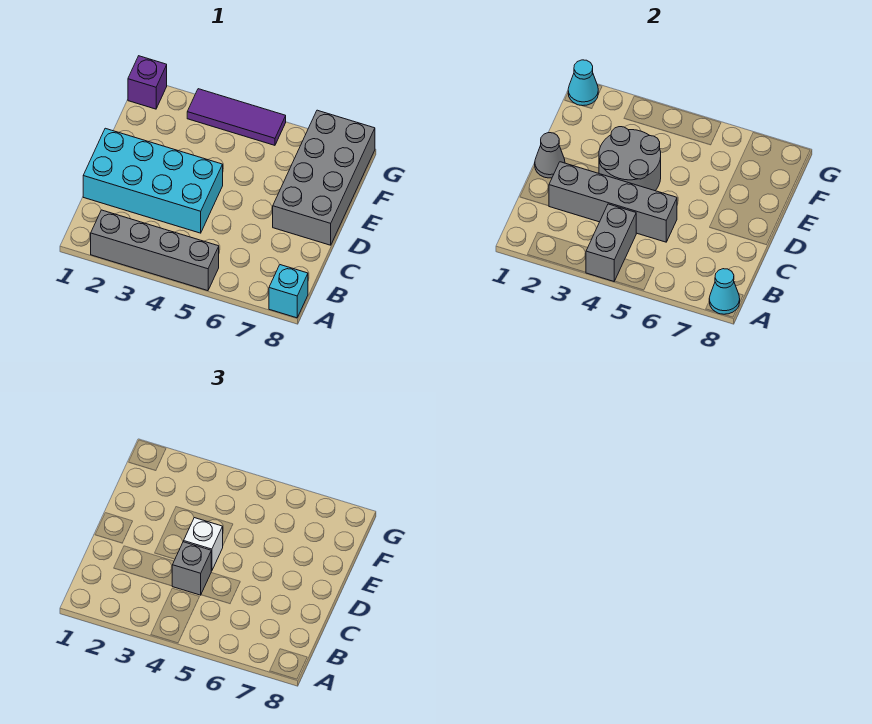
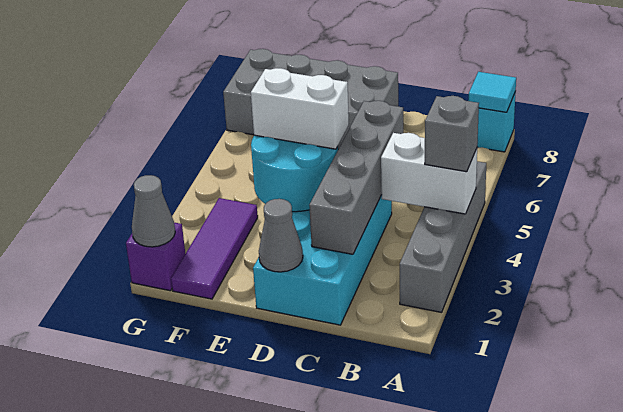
grey 1x2 brick [586,204,636,281] -> white 1x2 brick [381,133,477,214]
cyan 1x1 cone [709,269,740,314] -> cyan 1x1 tile [468,72,516,112]
grey 1x1 brick [172,542,211,595] -> grey 1x1 brick moved to [425,96,479,172]
grey 2x2 round brick [599,127,661,191] -> cyan 2x2 round brick [251,135,338,212]
white 1x1 brick [184,518,223,571] -> white 1x2 brick [251,68,349,149]
cyan 1x1 cone [568,60,598,106] -> grey 1x1 cone [132,175,175,247]
purple 1x3 tile [187,89,286,145] -> purple 1x3 tile moved to [171,198,258,299]

